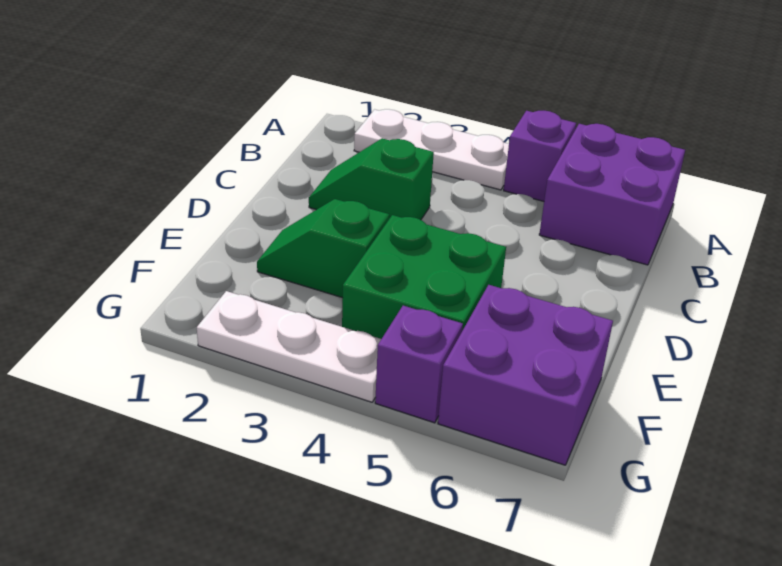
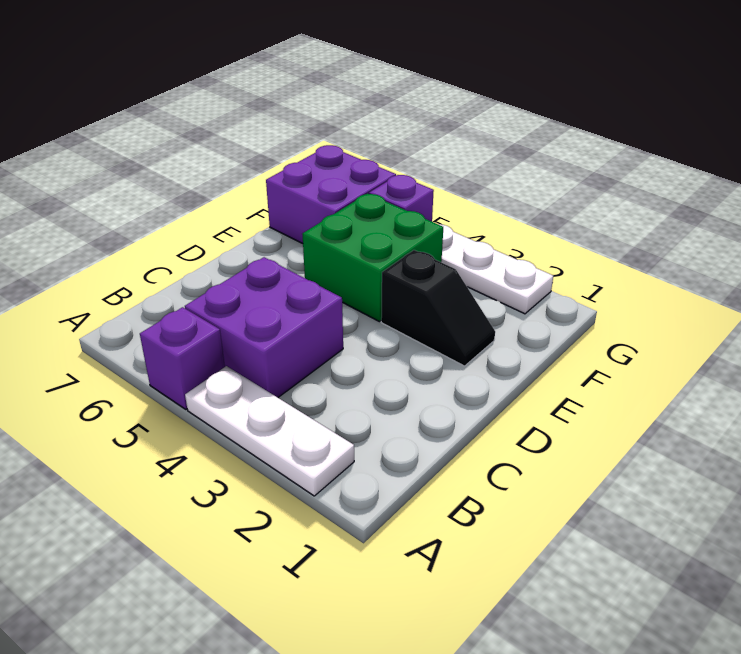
purple 2x2 brick [539,124,685,265] -> purple 2x2 brick moved to [185,257,343,397]
green 1x2 slope [309,138,434,220] -> none
green 1x2 slope [257,199,389,298] -> black 1x2 slope [381,250,495,366]

